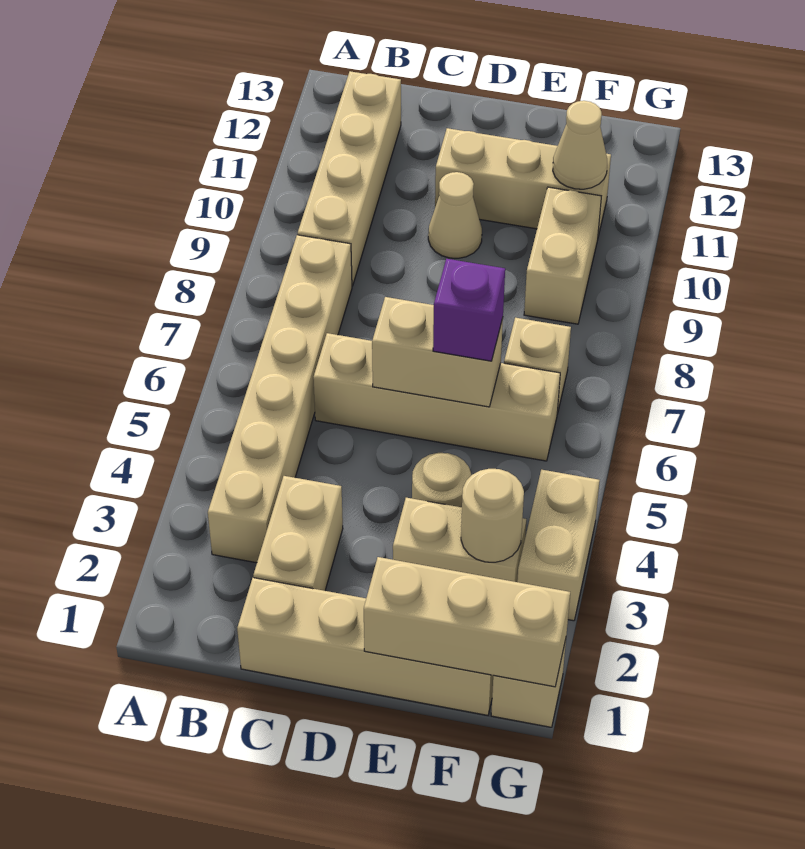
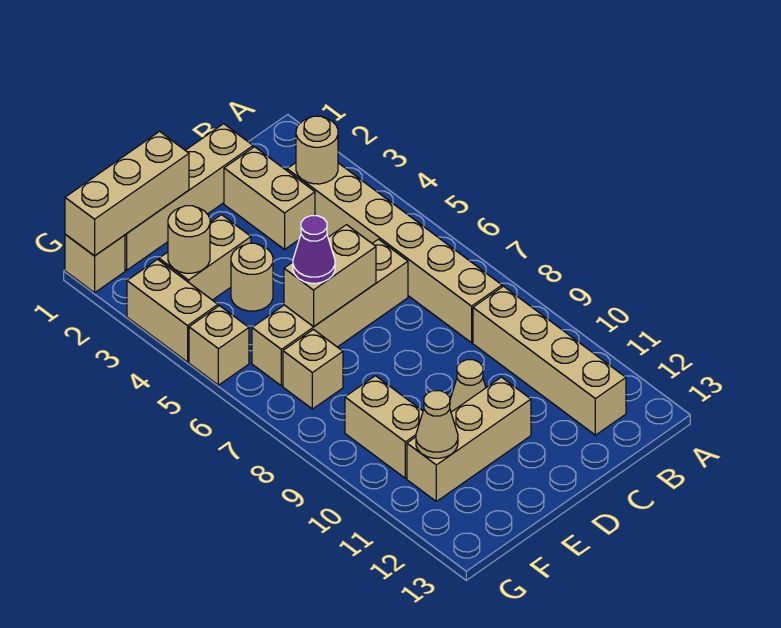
none -> tan 1x1 round brick [296,116,338,184]
purple 1x1 brick [433,259,505,361] -> purple 1x1 cone [293,216,335,283]
none -> tan 1x1 brick [189,306,249,385]

